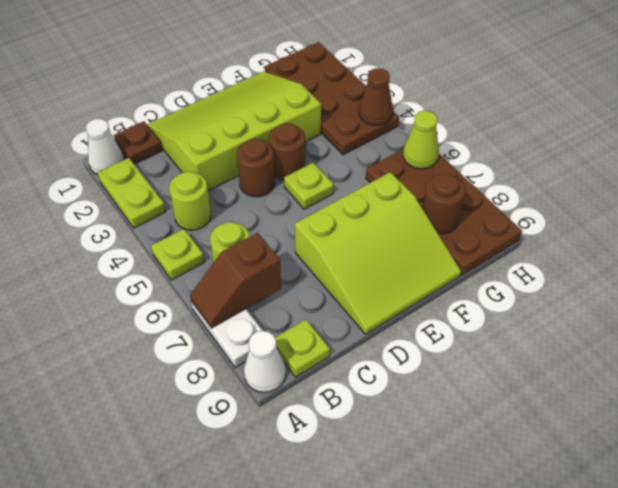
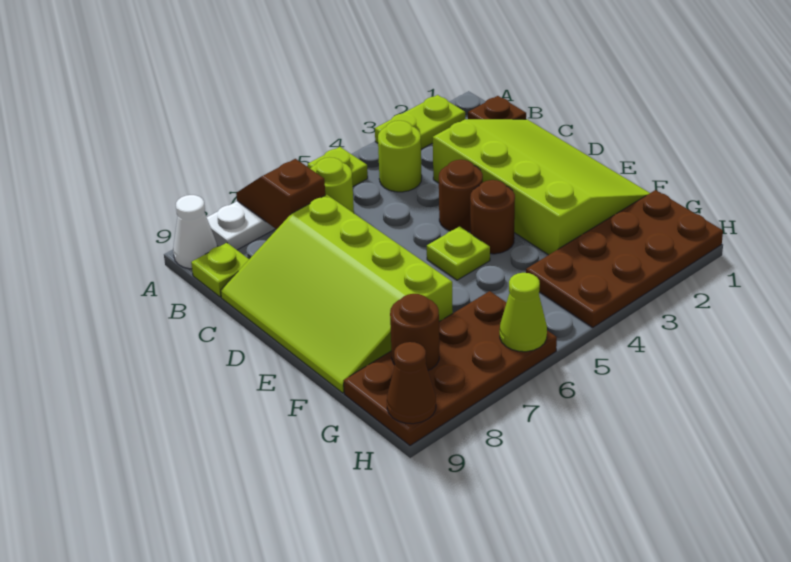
white 1x1 cone [86,119,124,175] -> none
lime 3x3 slope [295,172,461,334] -> lime 3x4 slope [221,195,453,393]
brown 1x1 cone [359,68,393,125] -> brown 1x1 cone moved to [387,342,436,424]

